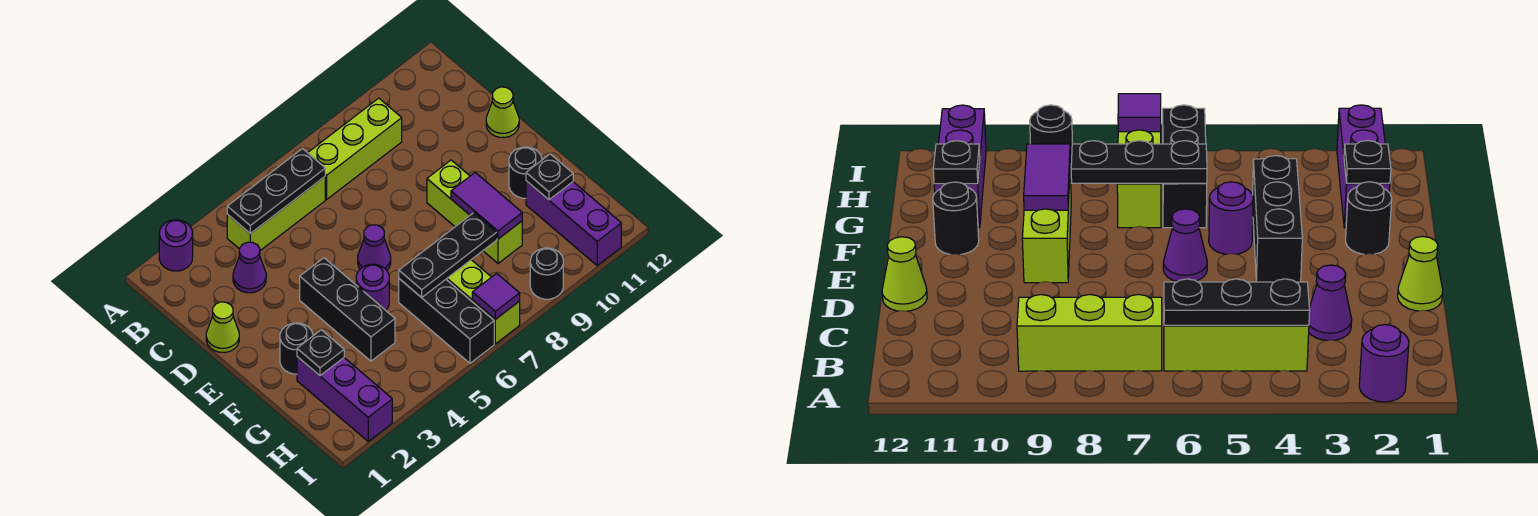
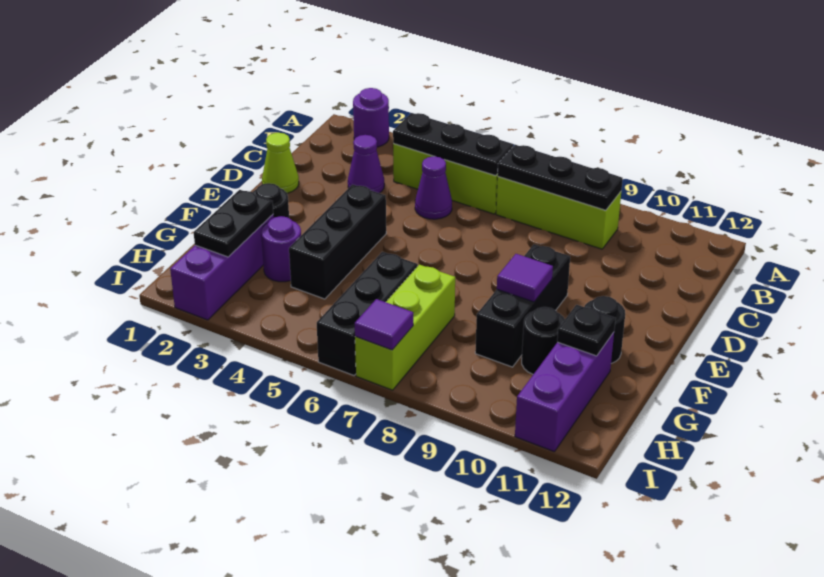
lime 1x1 cone [486,87,519,138] -> none
purple 1x1 cone [358,225,391,270] -> purple 1x1 cone moved to [415,156,452,219]
lime 1x3 brick [427,160,522,263] -> black 1x3 brick [475,244,570,367]
purple 1x1 round brick [356,264,389,310] -> purple 1x1 round brick moved to [261,216,301,282]
purple 1x2 tile [451,172,522,239] -> purple 1x1 tile [497,254,553,302]
black 1x1 plate [297,330,344,376] -> black 1x2 plate [194,190,273,257]
black 1x3 plate [399,213,497,298] -> black 1x3 plate moved to [498,145,623,210]
black 1x1 round brick [530,248,563,299] -> black 1x1 round brick moved to [522,307,565,374]

